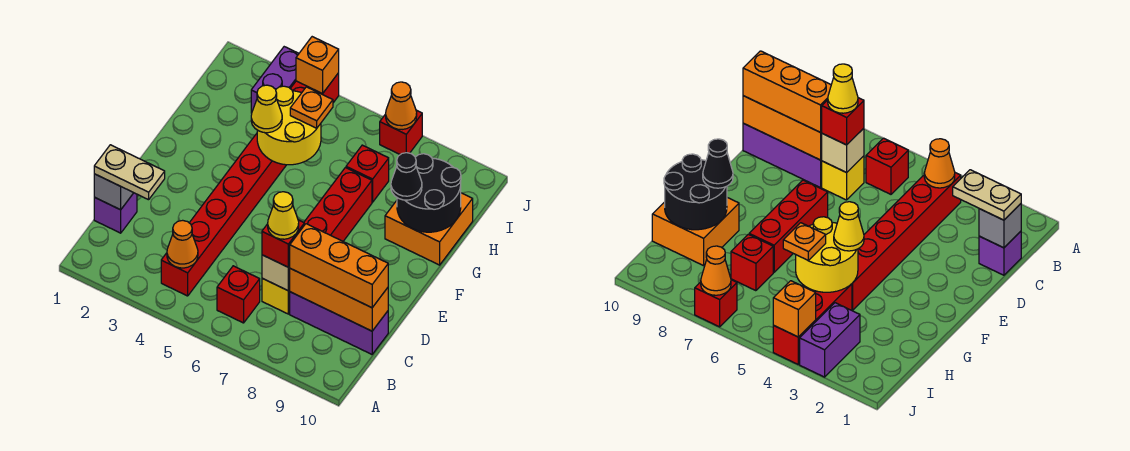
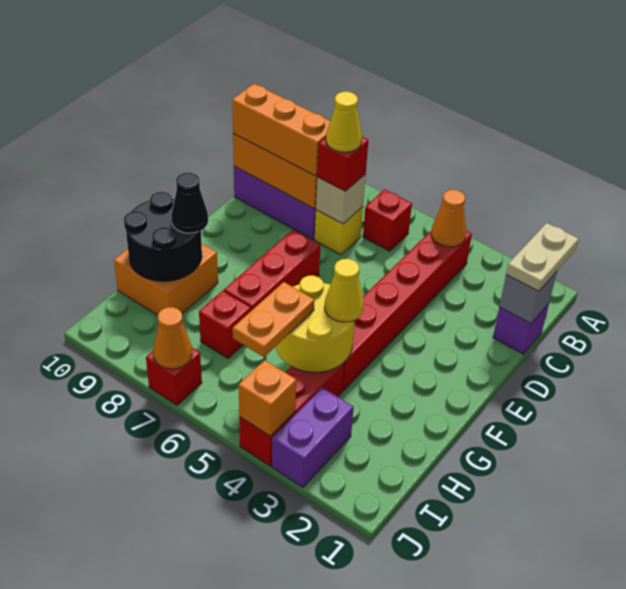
tan 1x2 plate [94,145,165,200] -> tan 1x2 plate turned to [506,223,579,291]
orange 1x1 plate [290,87,333,128] -> orange 1x2 plate [233,282,315,357]

